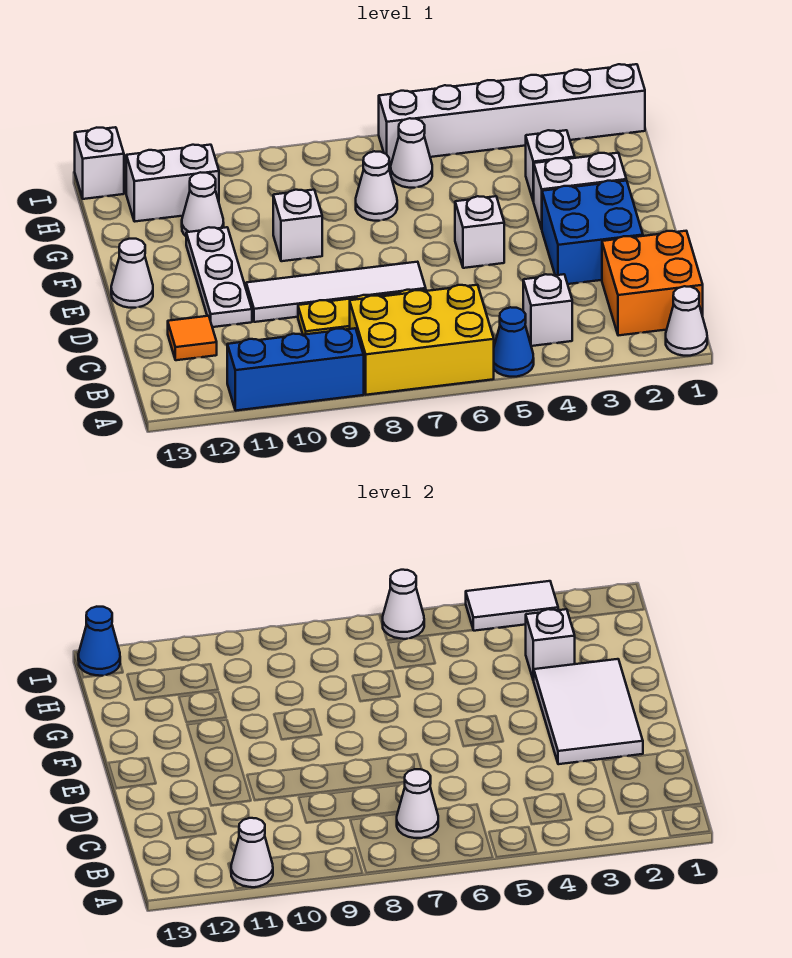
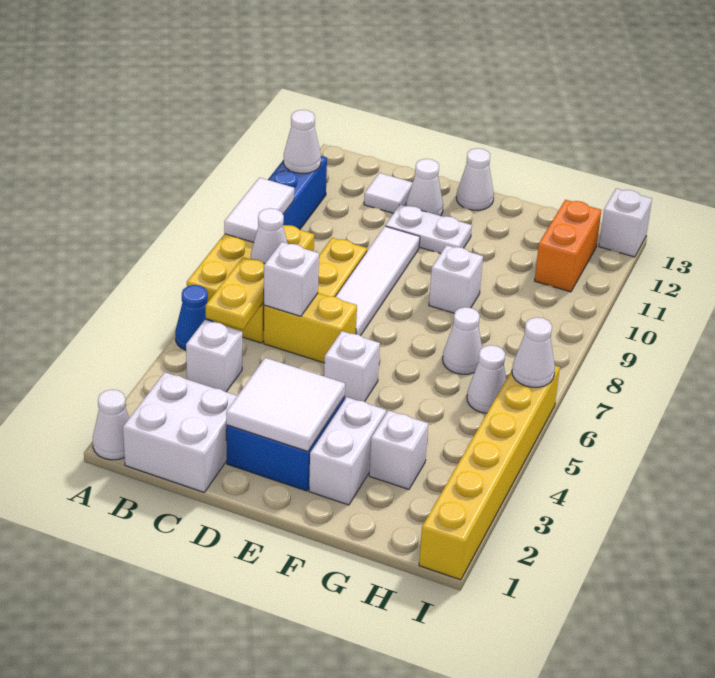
orange 2x2 brick [602,231,703,336] -> white 2x2 brick [123,372,237,492]
none -> yellow 1x2 plate [206,257,264,330]
none -> yellow 1x2 brick [264,293,357,363]
orange 1x1 tile [168,316,217,360] -> white 1x1 tile [364,173,413,213]
white 2x3 tile [534,659,643,764] -> white 2x2 tile [226,358,345,451]
white 1x3 plate [186,227,252,327] -> white 1x2 plate [385,204,472,254]
white 1x1 brick [526,609,575,681] -> white 1x1 brick moved to [263,242,319,316]
white 1x1 cone [182,172,224,236] -> white 1x1 cone moved to [406,159,443,216]
white 1x2 brick [126,145,219,222] -> orange 1x2 brick [535,200,601,292]
white 1x6 brick [379,64,645,162] -> yellow 1x6 brick [419,366,560,580]
white 1x2 tile [466,581,558,631] -> white 1x2 tile moved to [224,178,294,243]
blue 1x1 cone [78,607,120,676] -> none

